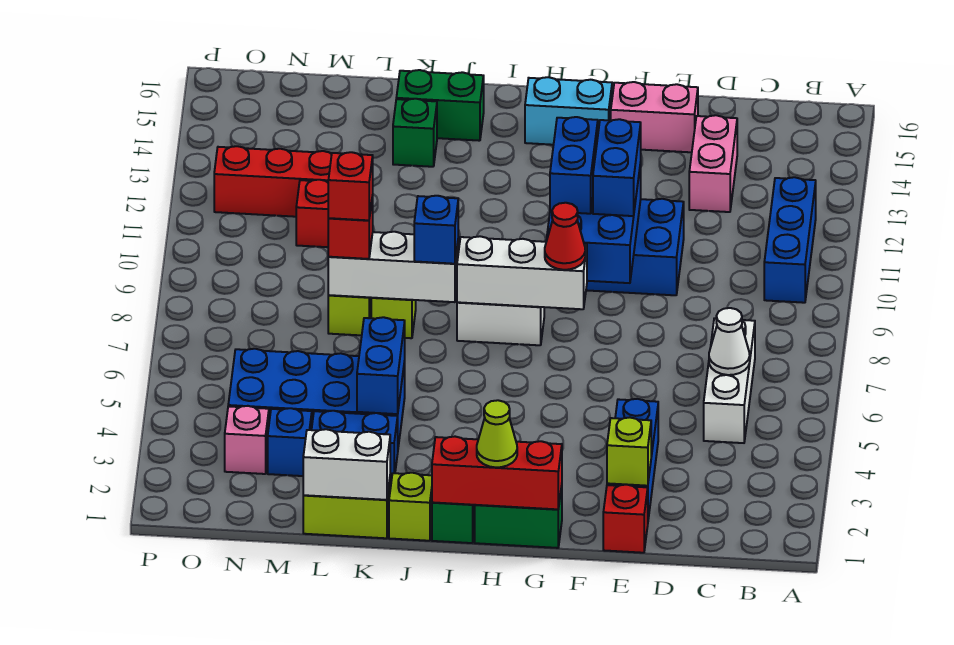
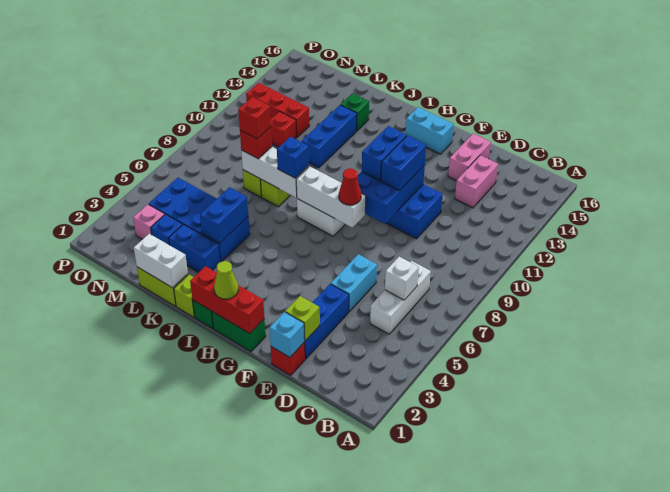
blue 1x3 brick [764,177,816,303] -> blue 1x3 brick moved to [302,105,357,168]
white 1x1 cone [709,308,750,375] -> white 1x1 brick [385,257,419,300]
none -> cyan 1x1 brick [270,312,305,357]
none -> cyan 1x2 brick [331,254,377,311]
pink 1x2 brick [611,82,698,152] -> pink 1x2 brick turned to [448,133,491,181]
green 1x2 brick [396,70,484,141] -> none

